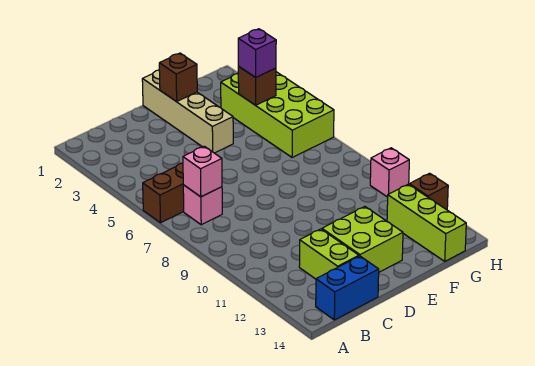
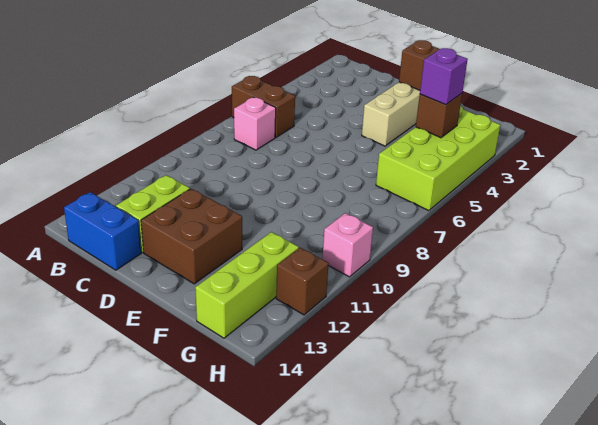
pink 1x1 brick [183,146,222,197] -> none
lime 2x2 brick [322,207,403,272] -> brown 2x2 brick [141,189,242,284]

